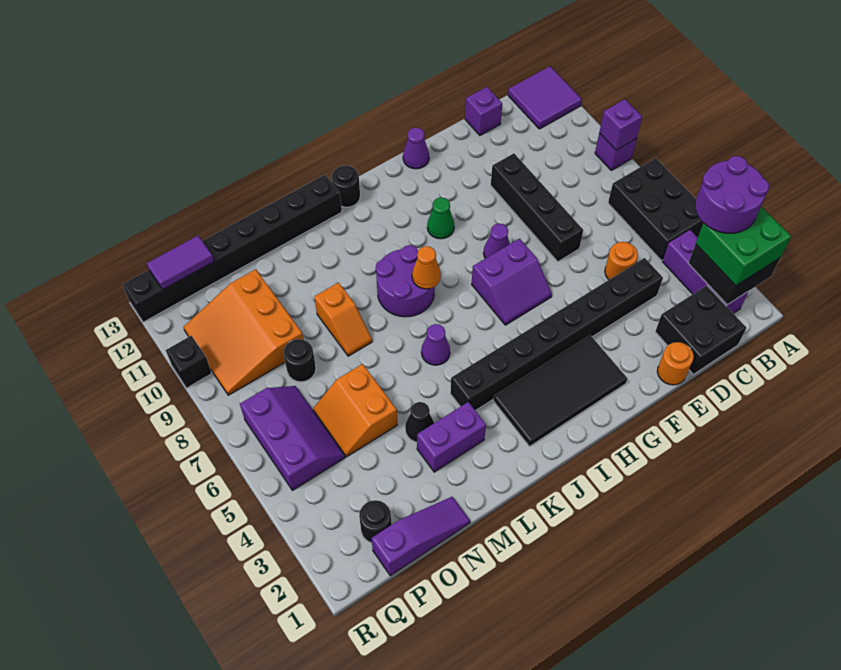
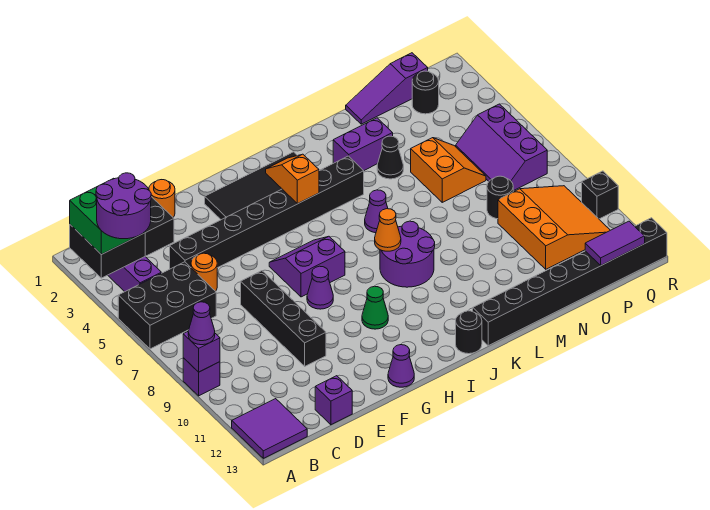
black 2x3 brick [608,158,703,260] -> black 2x3 brick turned to [118,262,216,349]
none -> purple 1x1 cone [188,302,215,345]
orange 1x2 slope [314,283,372,356] -> orange 1x2 slope moved to [266,154,319,204]

